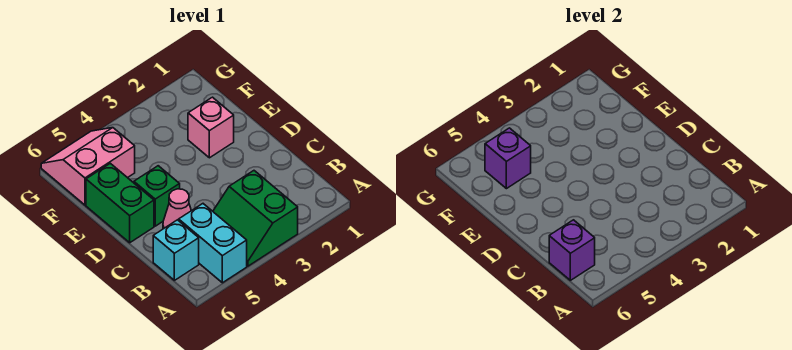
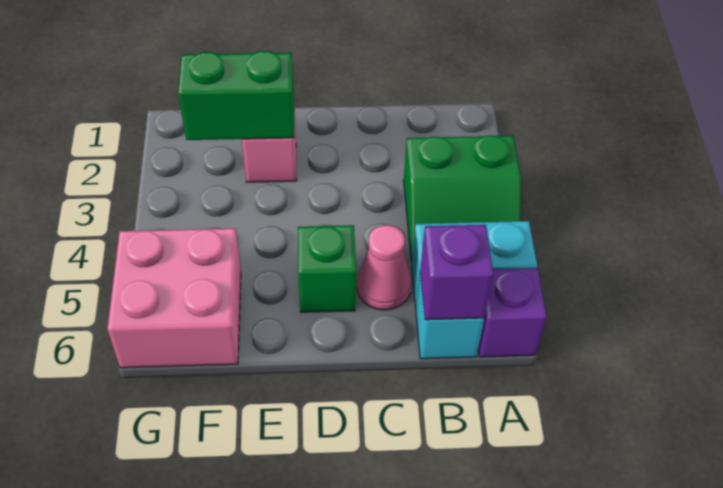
green 1x2 brick [86,163,154,243] -> green 1x2 brick moved to [178,51,294,140]
pink 2x2 slope [41,128,135,205] -> pink 2x2 brick [107,228,241,368]
purple 1x1 brick [485,128,531,189] -> purple 1x1 brick moved to [478,268,547,357]

